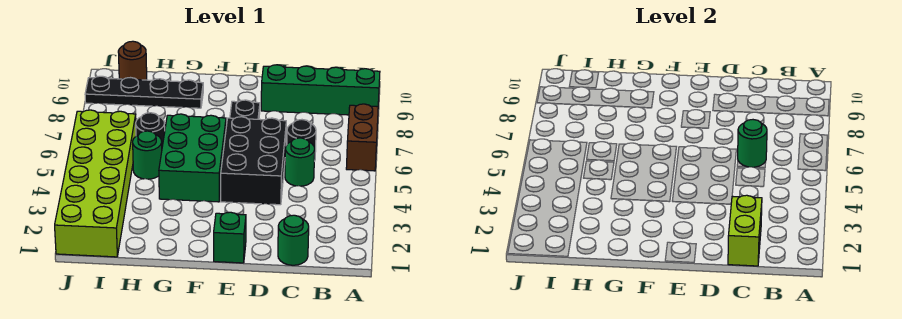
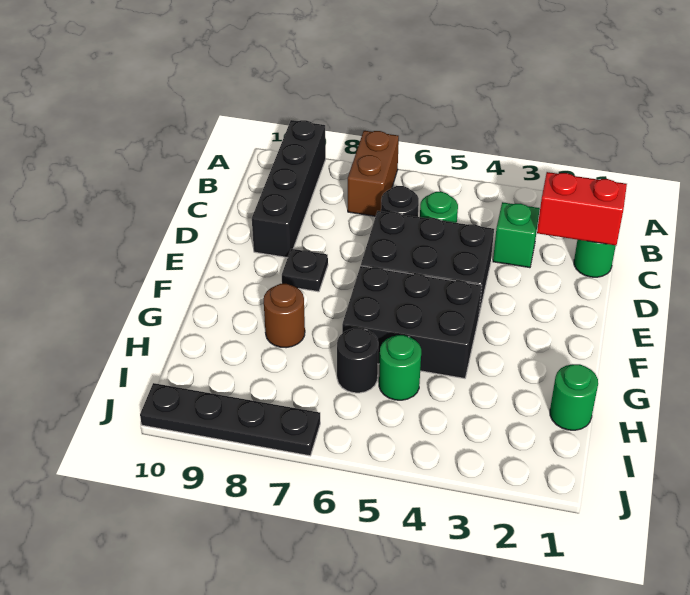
brown 1x2 brick [346,104,378,171] -> brown 1x2 brick turned to [348,131,399,216]
green 1x4 brick [261,65,380,115] -> black 1x4 brick [252,120,326,258]
lime 1x2 brick [728,195,762,266] -> red 1x2 brick [537,172,627,245]
green 1x1 round brick [738,120,767,167] -> green 1x1 round brick moved to [550,364,598,430]
green 1x1 brick [214,212,246,263] -> green 1x1 brick moved to [493,202,540,268]
green 2x3 brick [159,114,226,202] -> black 2x3 brick [342,266,482,378]
black 1x4 plate [85,76,203,108] -> black 1x4 plate turned to [140,383,320,456]
lime 2x6 brick [55,110,136,257] -> none
brown 1x1 round brick [118,41,147,80] -> brown 1x1 round brick moved to [264,284,305,348]

